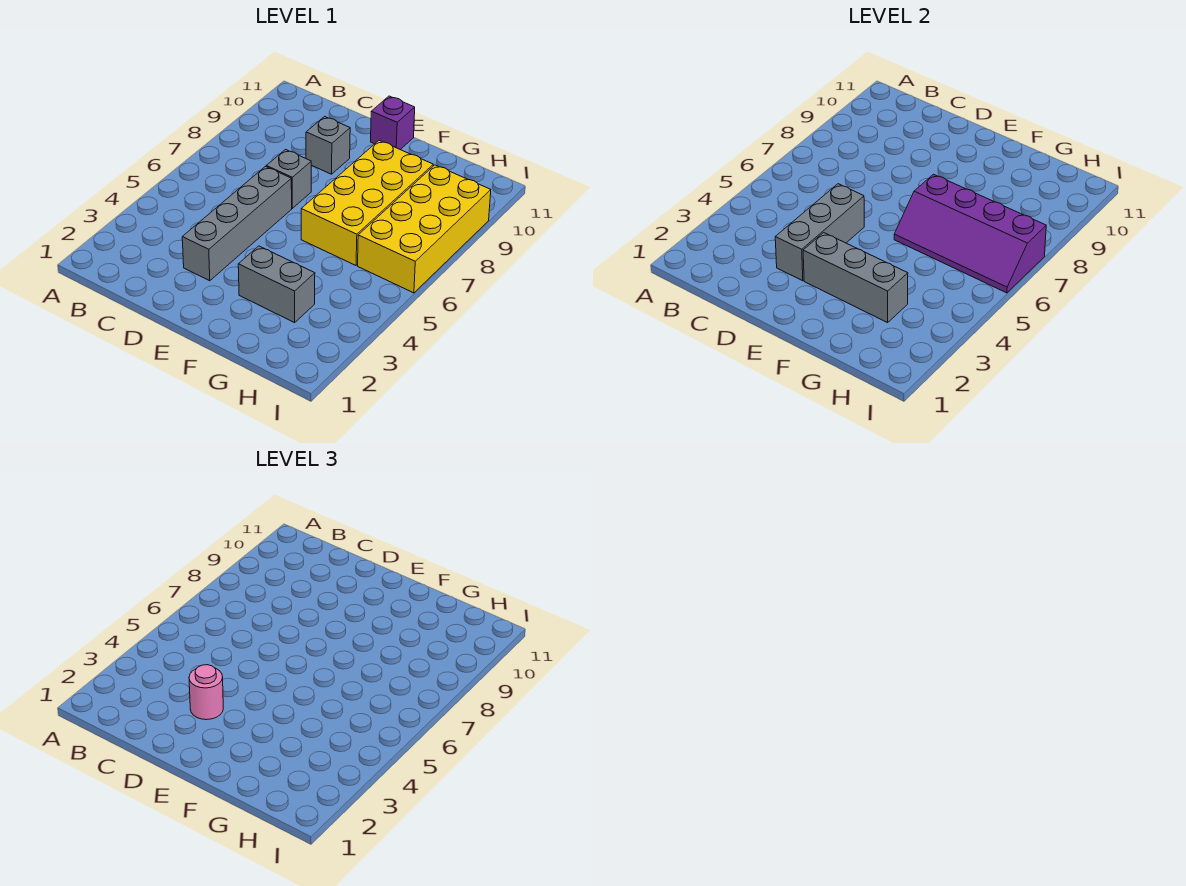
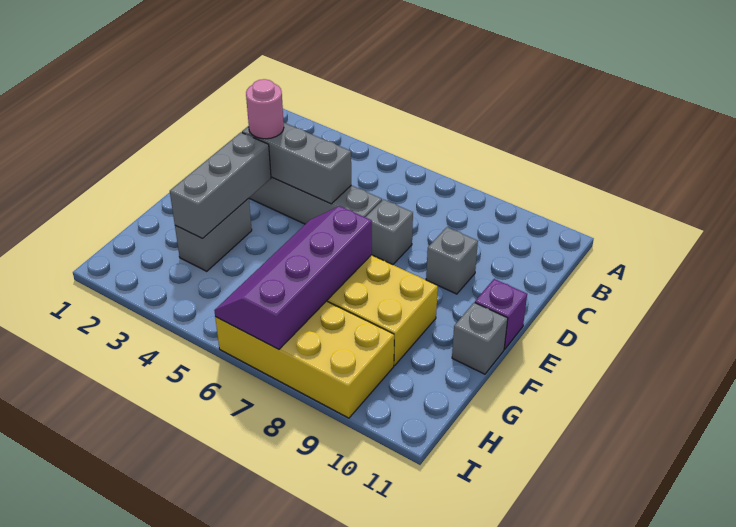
none -> grey 1x1 brick [452,303,508,374]

